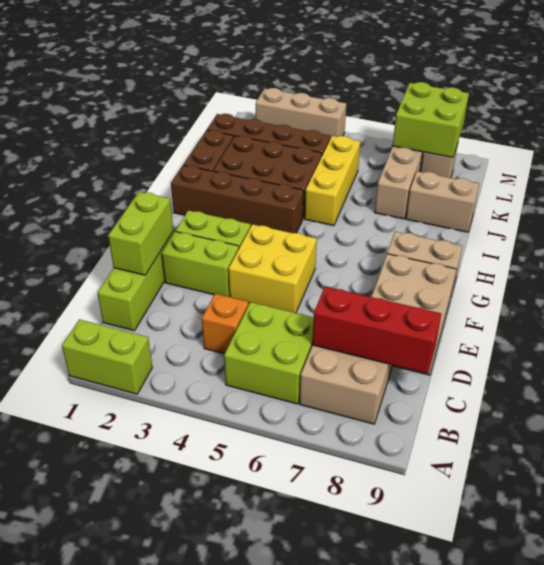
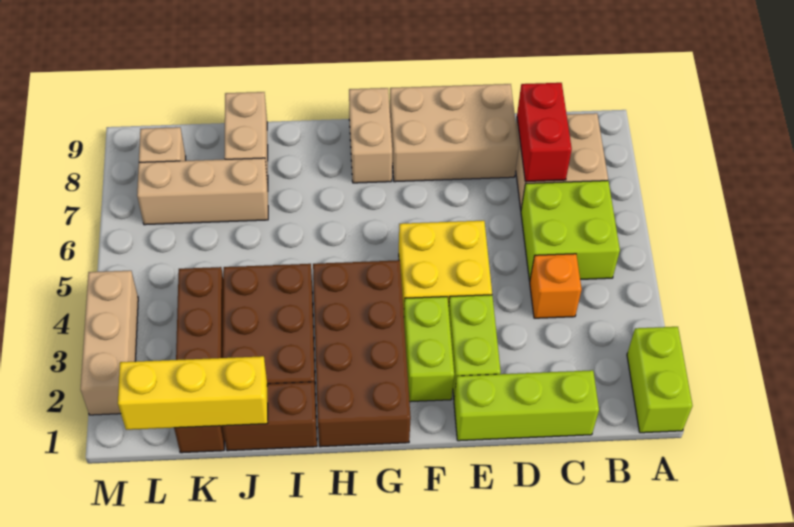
red 1x3 brick [312,287,441,374] -> red 1x2 brick [517,83,572,182]
lime 1x2 brick [108,192,173,275] -> none
brown 1x4 brick [171,165,304,233] -> brown 2x4 brick [313,260,411,447]
yellow 1x3 brick [305,136,360,226] -> yellow 1x3 brick moved to [118,356,268,430]
lime 2x2 brick [393,82,469,158] -> none

